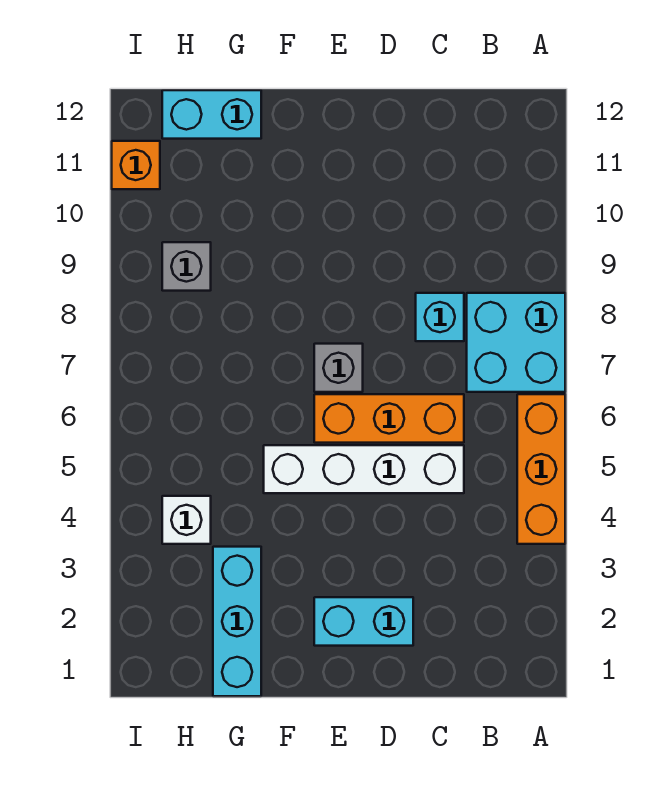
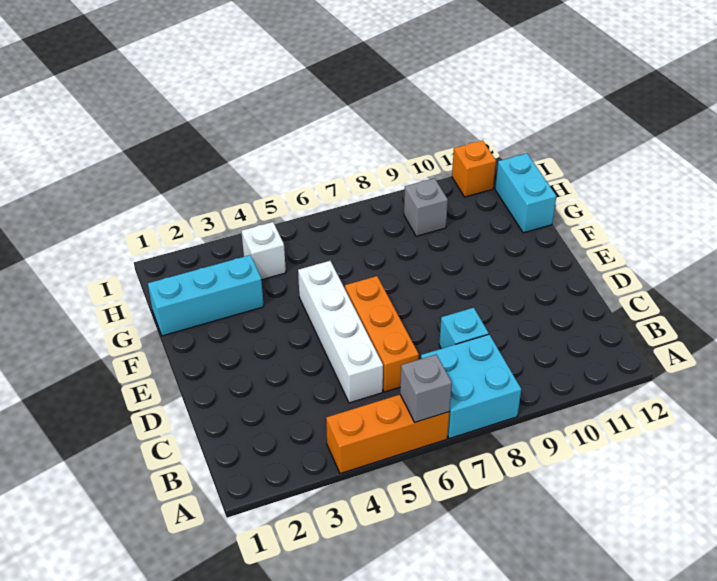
cyan 1x2 brick [314,597,413,646] -> none
grey 1x1 brick [314,344,363,392] -> grey 1x1 brick moved to [400,354,452,422]

